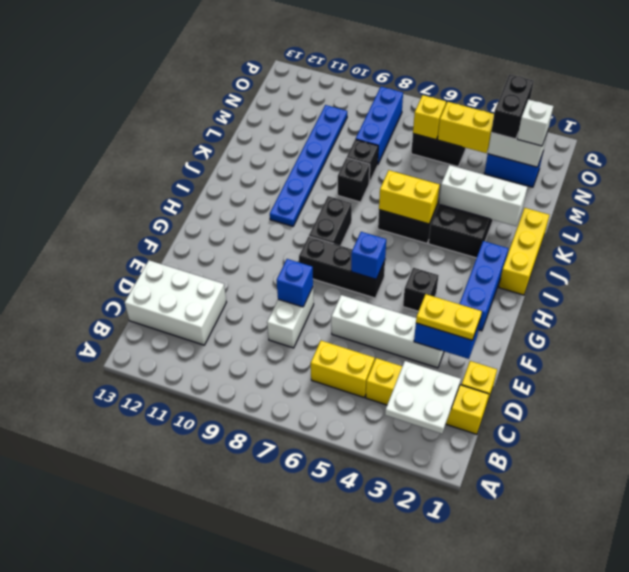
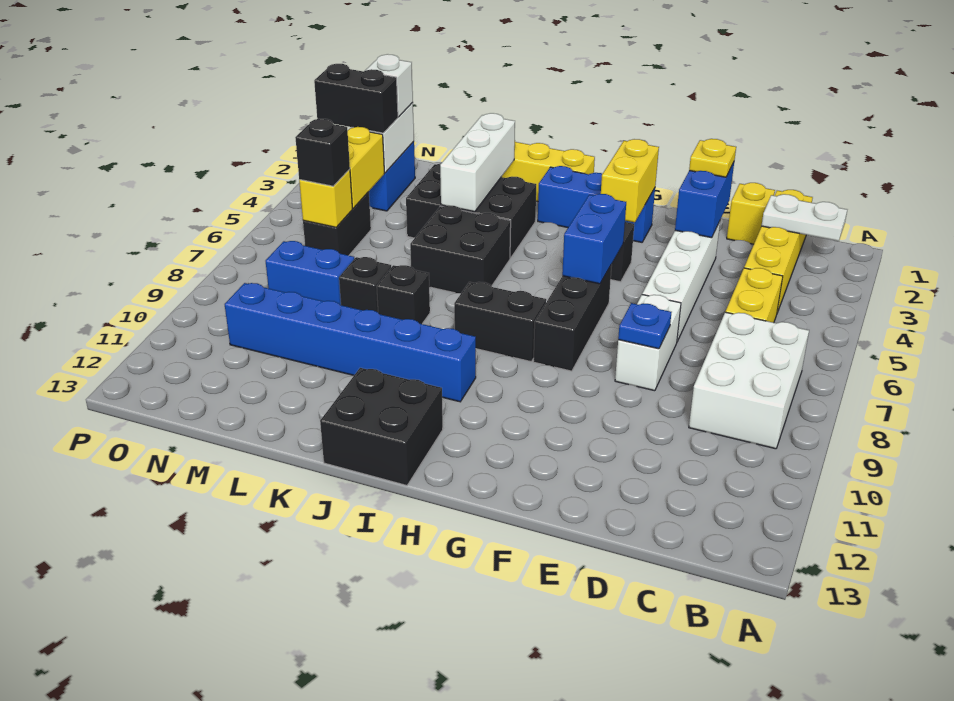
white 2x2 plate [385,361,461,434] -> white 1x2 plate [762,194,847,241]
white 2x3 brick [125,260,226,345] -> white 2x3 brick moved to [689,312,809,449]
white 1x2 brick [267,287,314,348] -> white 1x2 brick turned to [615,295,681,391]
yellow 1x2 plate [416,294,482,340] -> yellow 1x1 plate [689,139,736,177]
blue 1x1 brick [277,259,313,307] -> blue 1x1 plate [618,303,671,349]
blue 1x1 brick [351,232,386,279] -> blue 1x2 brick [562,194,626,284]
blue 1x6 plate [270,105,347,226] -> blue 1x6 brick [225,283,476,402]
none -> black 2x2 brick [320,368,443,485]
yellow 1x2 brick [379,170,439,224] -> yellow 1x2 brick moved to [601,139,659,222]
blue 1x3 brick [356,87,403,164] -> blue 1x2 brick [266,241,354,305]
none -> black 1x1 brick [295,119,350,186]

